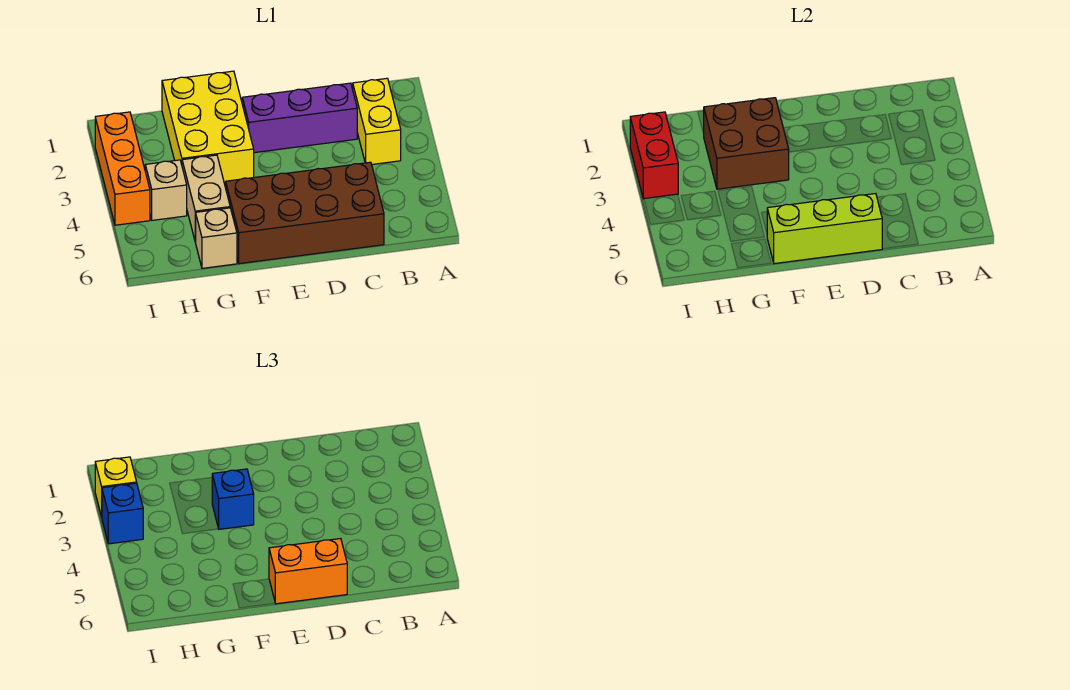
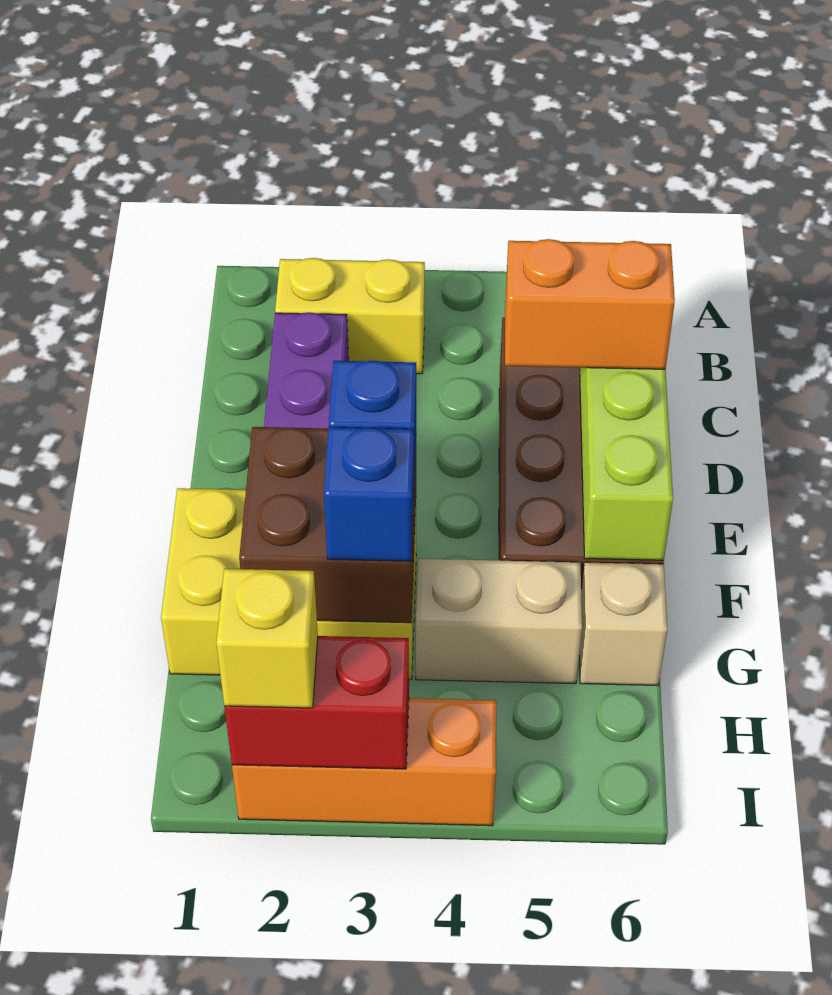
orange 1x2 brick [269,539,347,604] -> orange 1x2 brick turned to [505,239,675,369]
tan 1x1 brick [145,160,187,220] -> none
blue 1x1 brick [102,483,143,544] -> blue 1x1 brick moved to [324,427,414,561]

